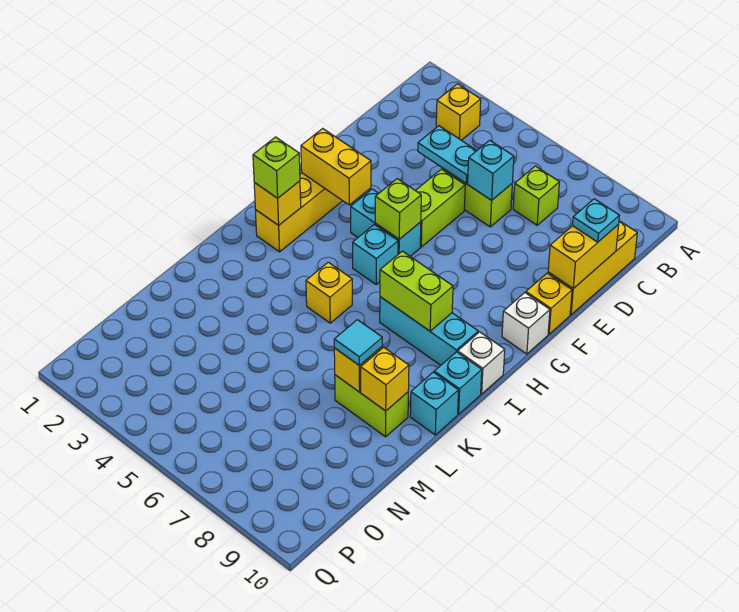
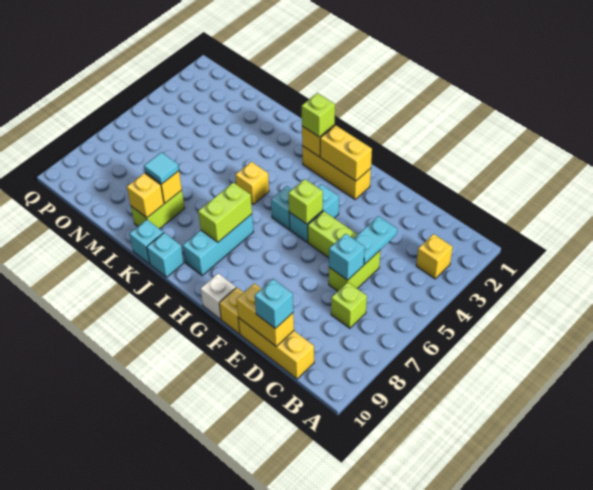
cyan 1x1 plate [572,199,619,242] -> cyan 1x1 brick [255,279,293,329]
yellow 1x2 brick [301,129,371,205] -> yellow 1x2 brick turned to [320,125,372,181]
white 1x1 brick [458,332,505,394] -> none

